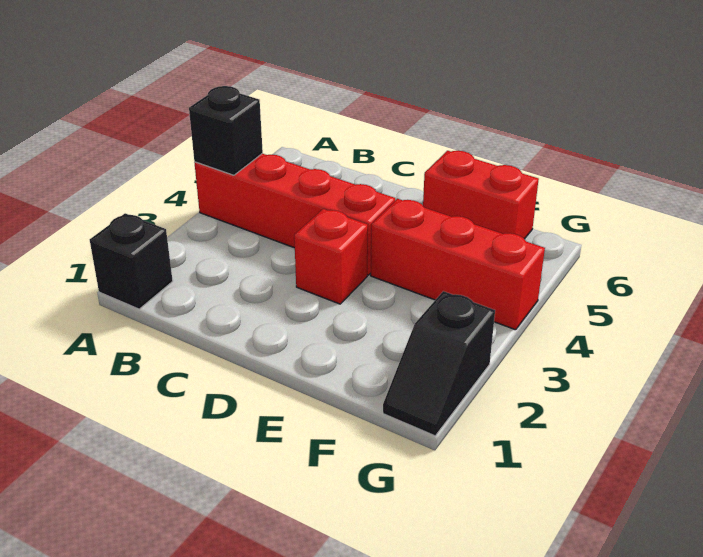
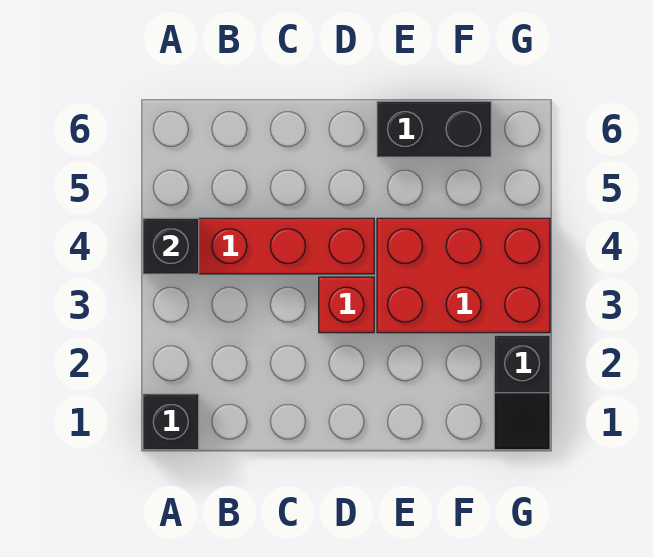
red 1x3 brick [371,199,545,330] -> red 2x3 brick [377,218,550,333]
red 1x2 brick [423,151,539,239] -> black 1x2 brick [377,101,491,157]

